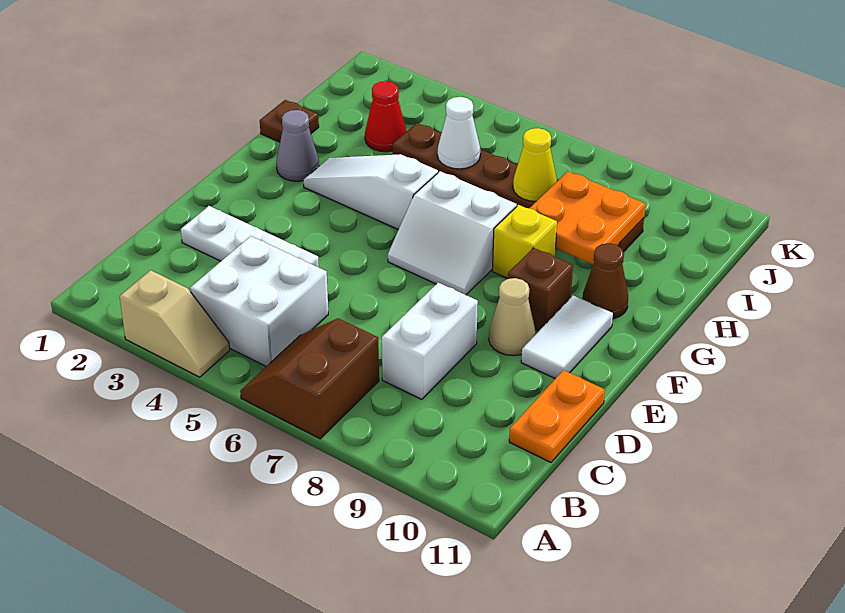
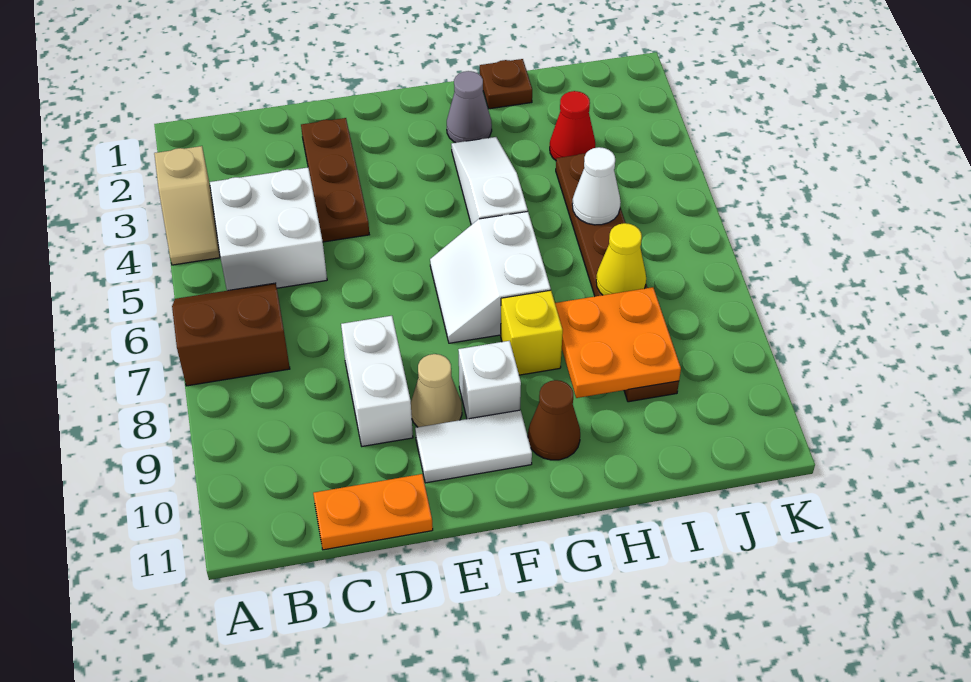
white 1x2 brick [382,283,478,399] -> white 1x2 brick turned to [341,316,413,446]
white 1x3 plate [181,206,319,267] -> brown 1x3 plate [301,118,369,242]
brown 1x1 brick [508,248,573,331] -> white 1x1 brick [458,341,521,419]

